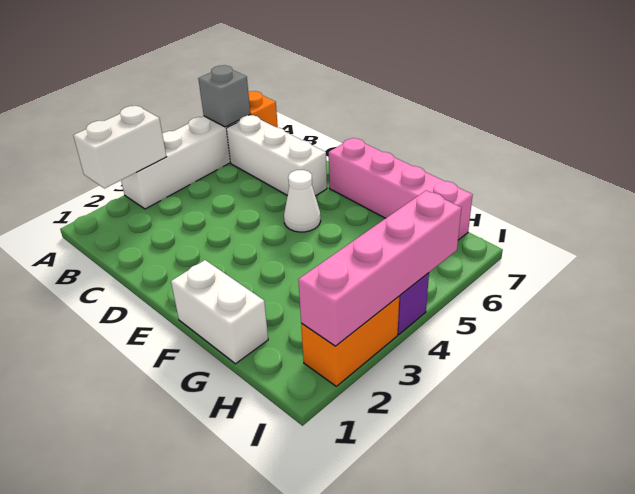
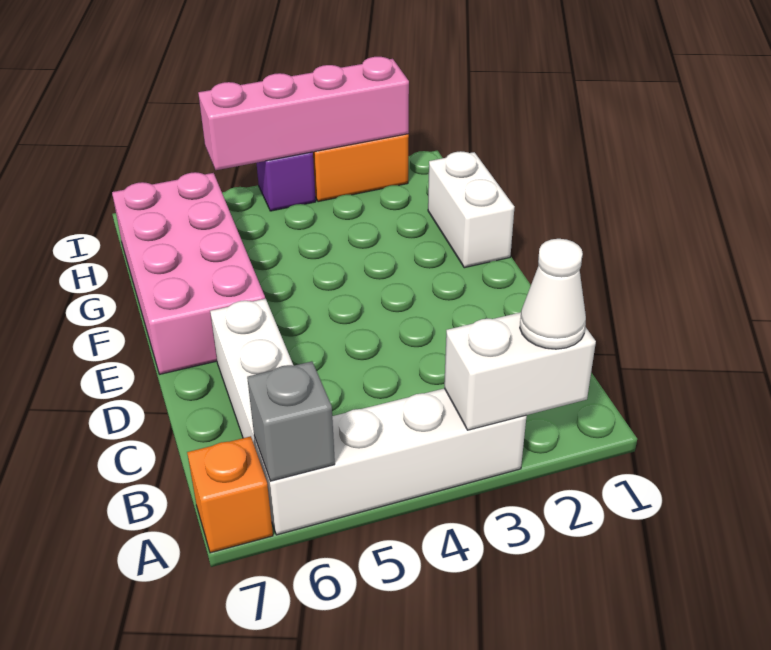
white 1x1 cone [284,170,321,232] -> white 1x1 cone moved to [520,239,586,349]
pink 1x4 brick [329,138,473,240] -> pink 2x4 brick [112,172,265,374]

